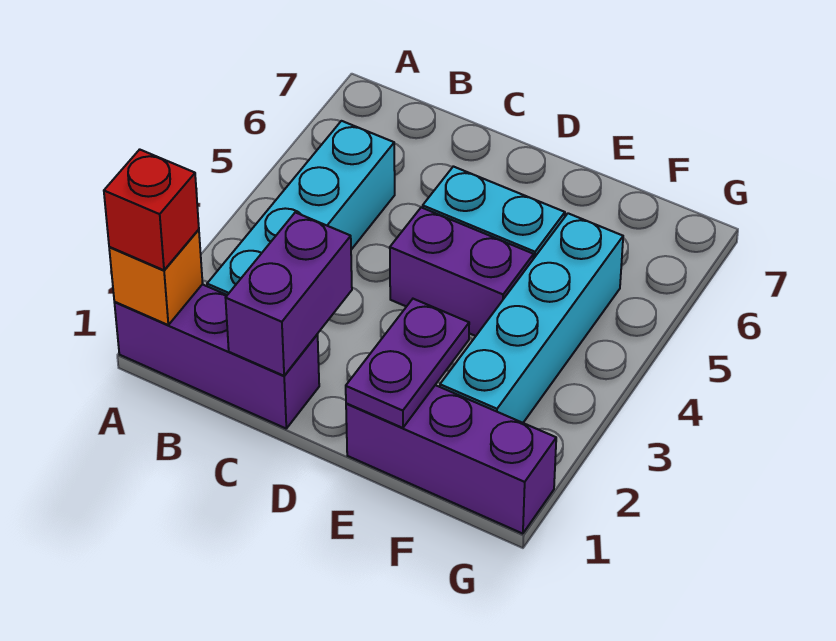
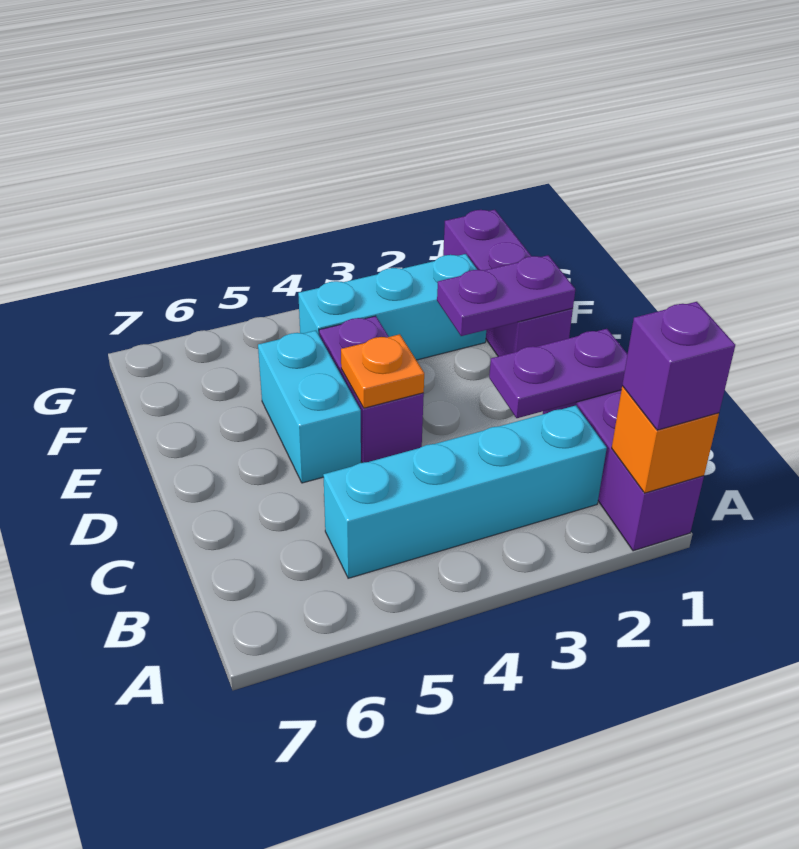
red 1x1 brick [104,149,199,270] -> purple 1x1 brick [622,302,735,430]
purple 1x2 brick [226,212,352,376] -> purple 1x2 plate [489,329,627,418]
none -> orange 1x1 plate [341,334,424,408]
cyan 1x4 brick [440,213,623,423] -> cyan 1x3 brick [298,254,486,360]

